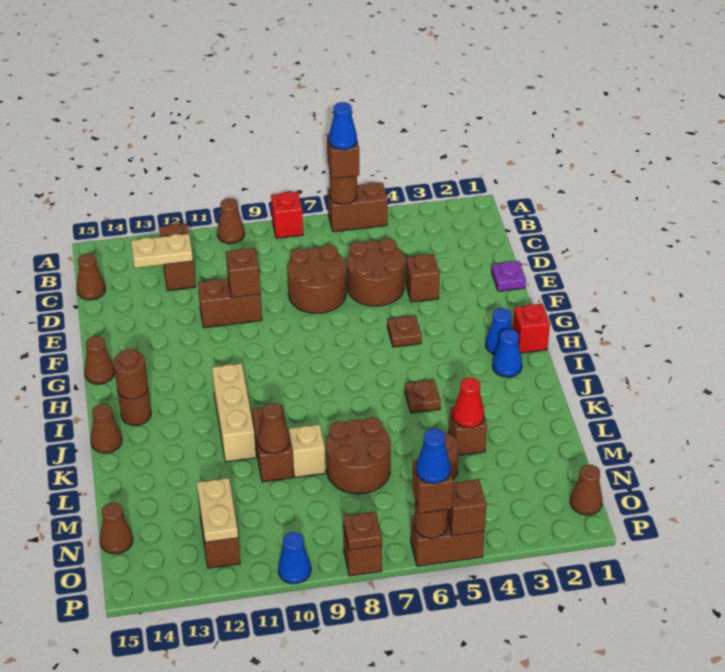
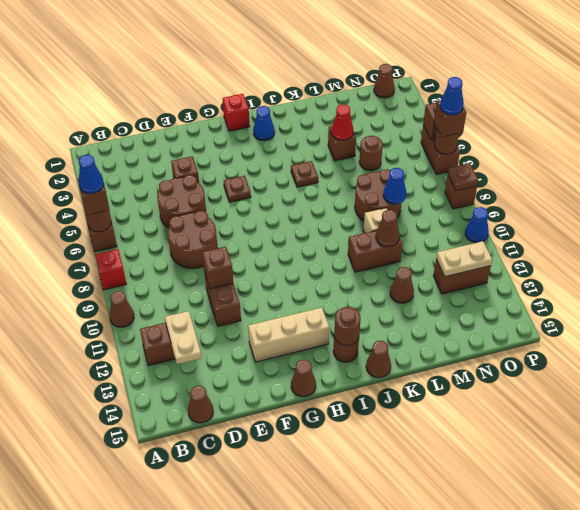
purple 1x1 plate [492,261,526,291] -> none
blue 1x1 cone [486,308,512,355] -> blue 1x1 cone moved to [383,168,406,204]
tan 1x3 brick [212,364,256,462] -> tan 1x3 brick moved to [248,308,329,362]
brown 1x1 cone [100,503,133,554] -> brown 1x1 cone moved to [390,267,414,303]

